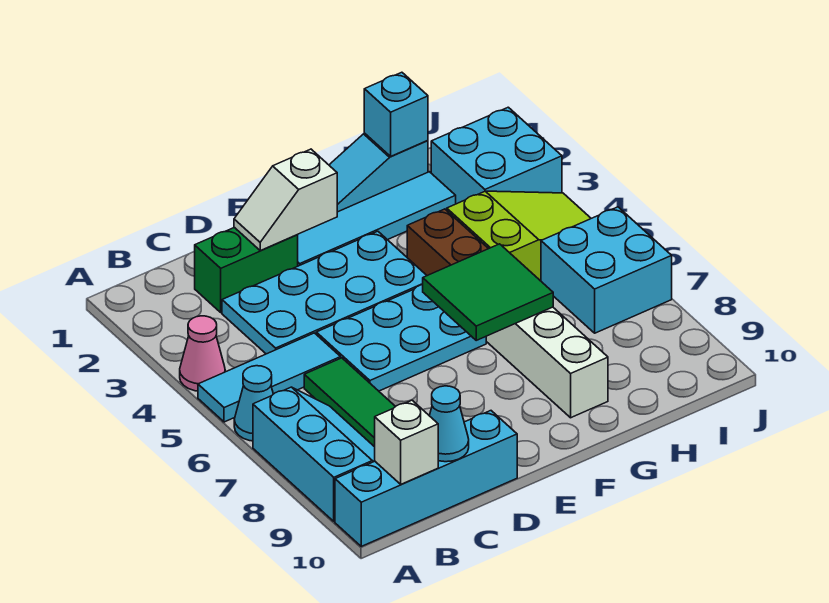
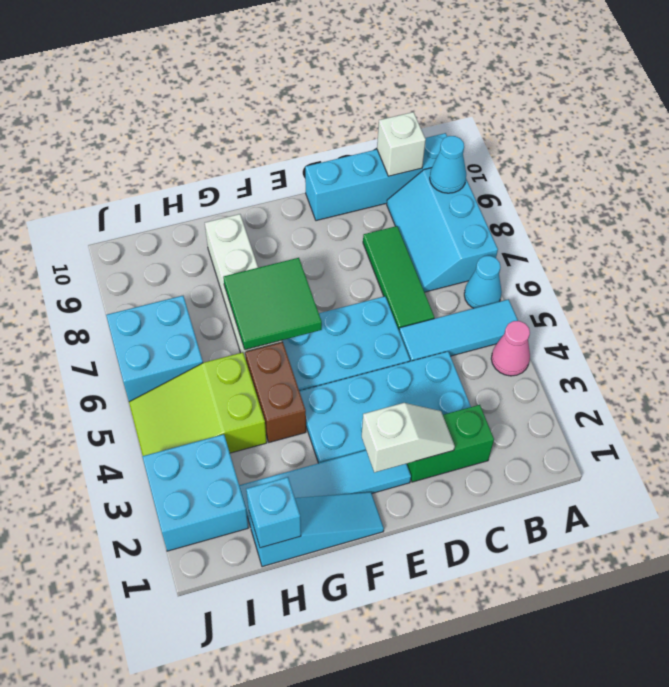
cyan 1x1 cone [429,386,469,462] -> cyan 1x1 cone moved to [430,136,466,193]

